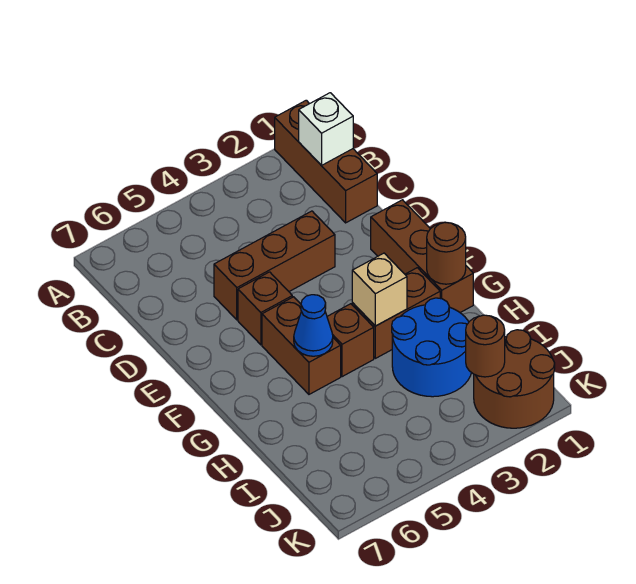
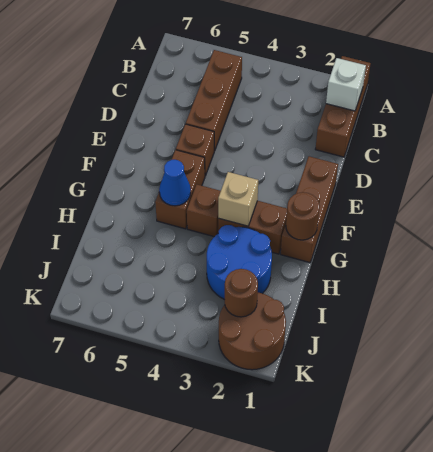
brown 1x3 brick [214,211,335,320] -> brown 1x3 brick turned to [186,50,242,151]

